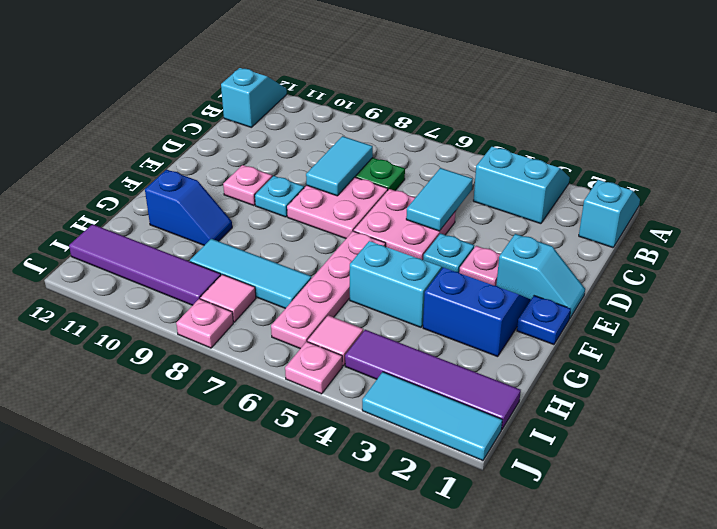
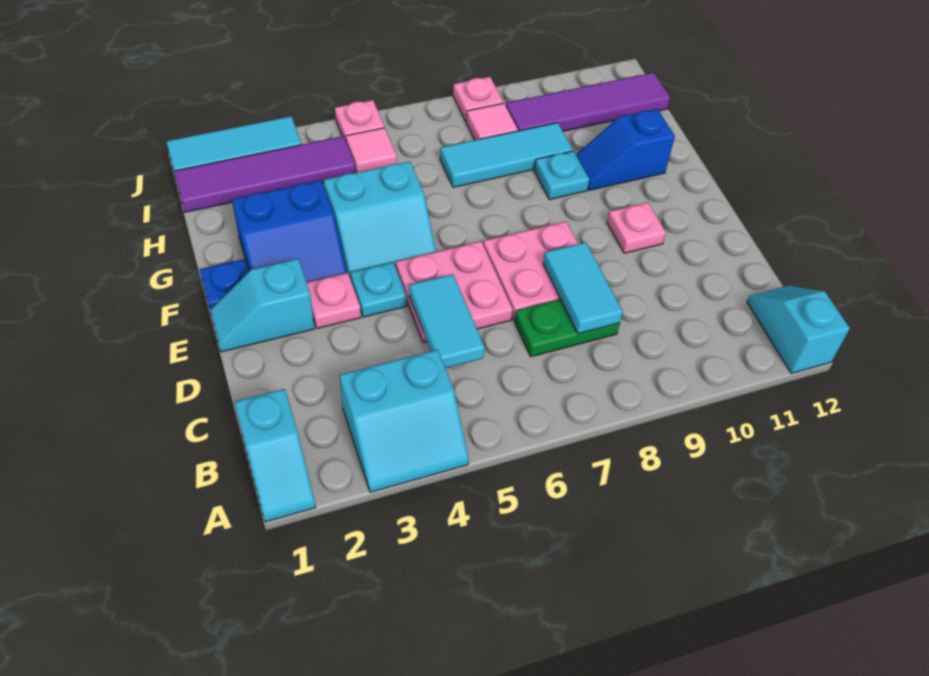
cyan 1x2 slope [221,68,287,127] -> cyan 1x2 slope turned to [747,286,850,373]
cyan 1x1 plate [255,176,304,217] -> cyan 1x1 plate moved to [534,151,589,200]
pink 1x4 plate [271,231,386,349] -> none

